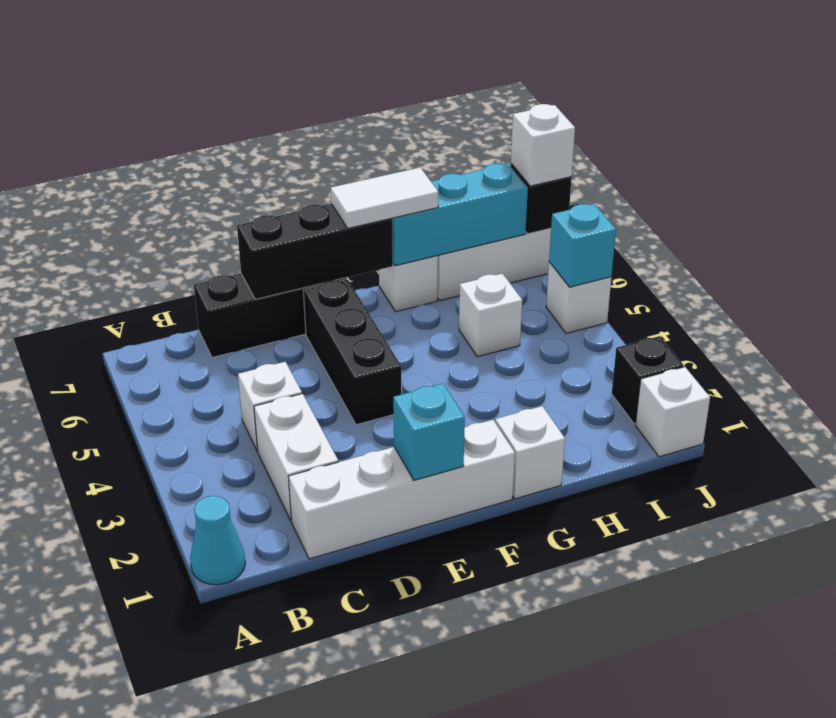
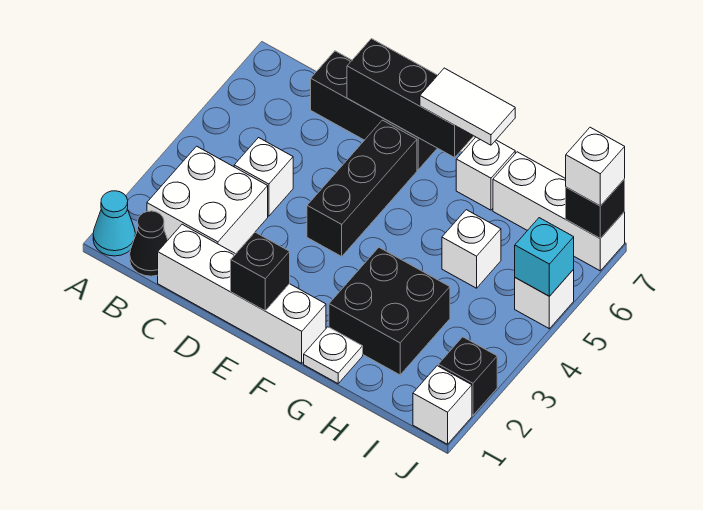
none -> black 1x1 cone [130,211,168,276]
white 1x2 brick [254,394,338,521] -> white 2x2 brick [147,146,268,254]
cyan 1x1 brick [393,384,465,480] -> black 1x1 brick [231,232,290,311]
white 1x1 brick [495,406,565,499] -> white 1x1 plate [304,327,363,384]
none -> black 2x2 brick [329,248,450,375]
cyan 1x3 brick [392,164,528,266] -> none

